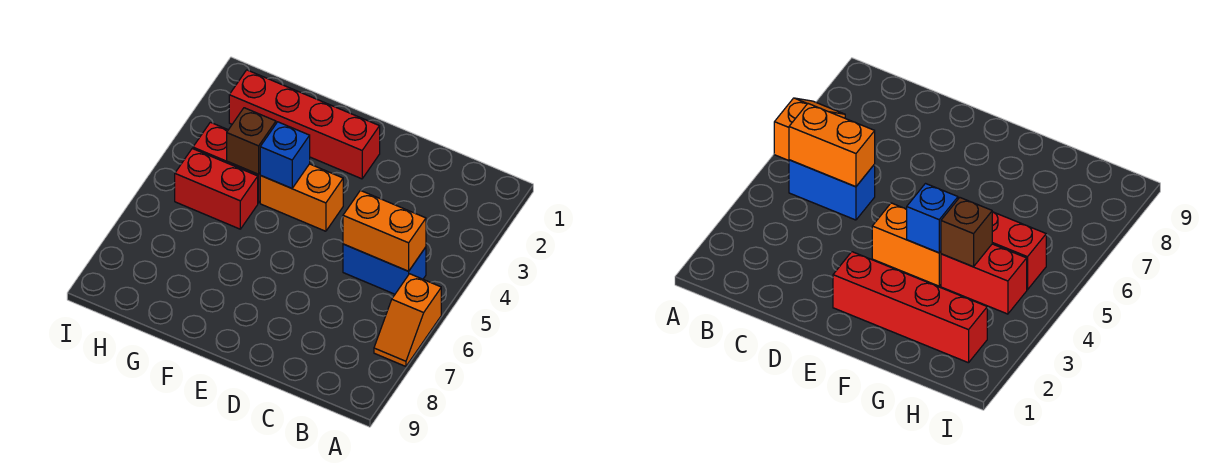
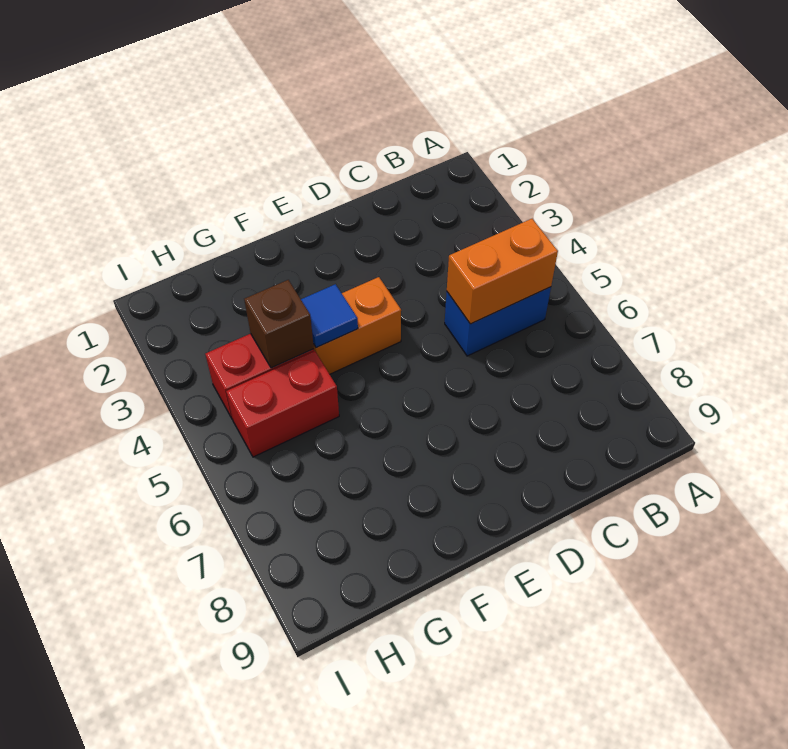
orange 1x2 slope [374,274,441,366] -> none
red 1x4 brick [229,70,380,179] -> none
blue 1x1 brick [260,122,310,188] -> blue 1x1 tile [301,284,358,348]

